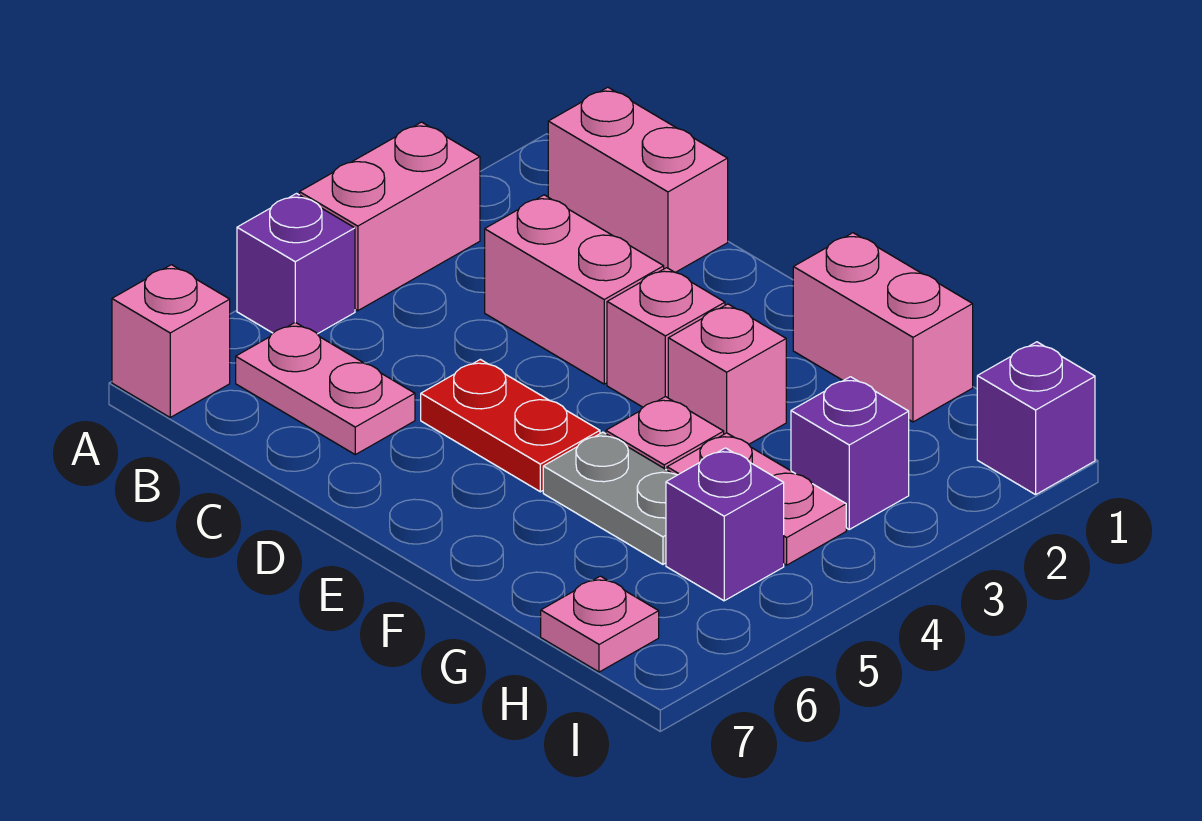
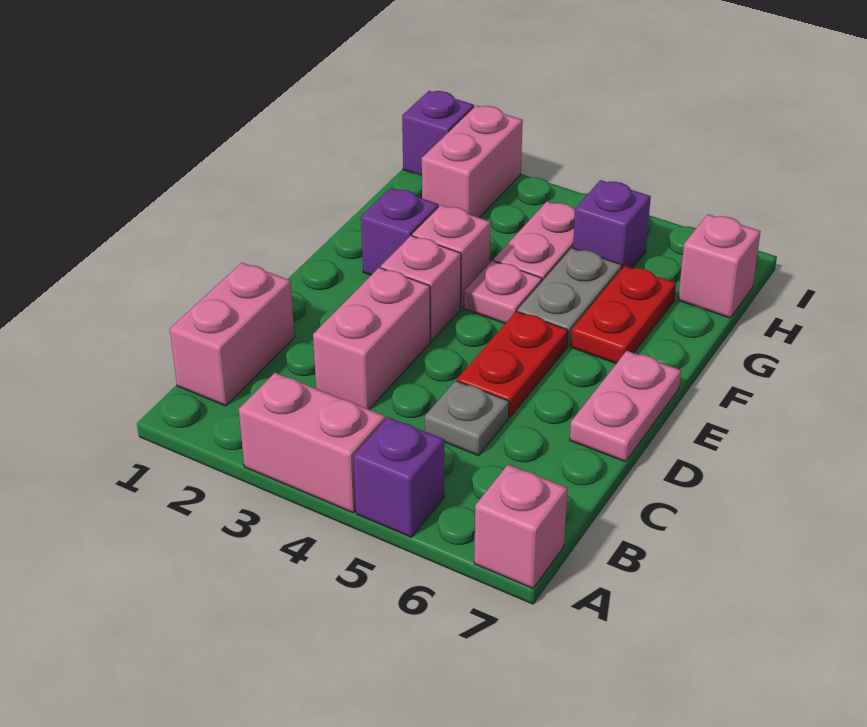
pink 1x2 plate [236,322,415,455] -> pink 1x2 plate moved to [570,351,681,462]
none -> grey 1x1 plate [425,381,509,456]
pink 1x2 brick [793,233,973,422] -> pink 1x2 brick moved to [422,106,523,218]
none -> red 1x2 plate [571,266,676,364]
purple 1x1 brick [791,377,909,529] -> purple 1x1 brick moved to [361,188,439,275]
pink 1x1 plate [541,576,659,672] -> pink 1x1 brick [678,214,760,318]

